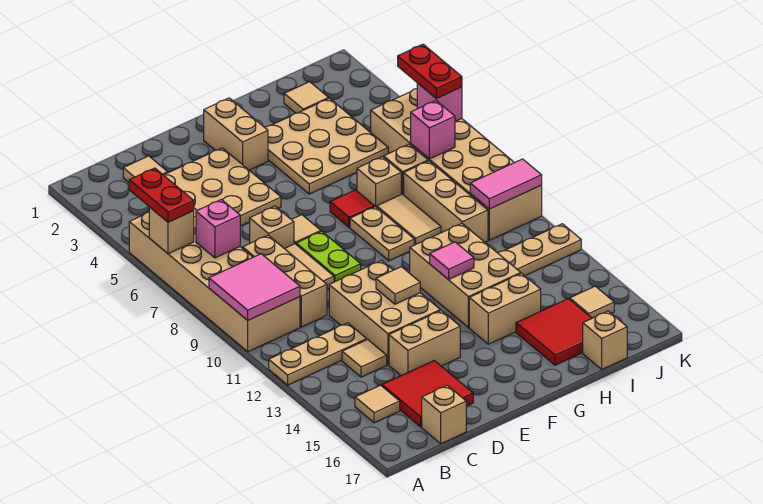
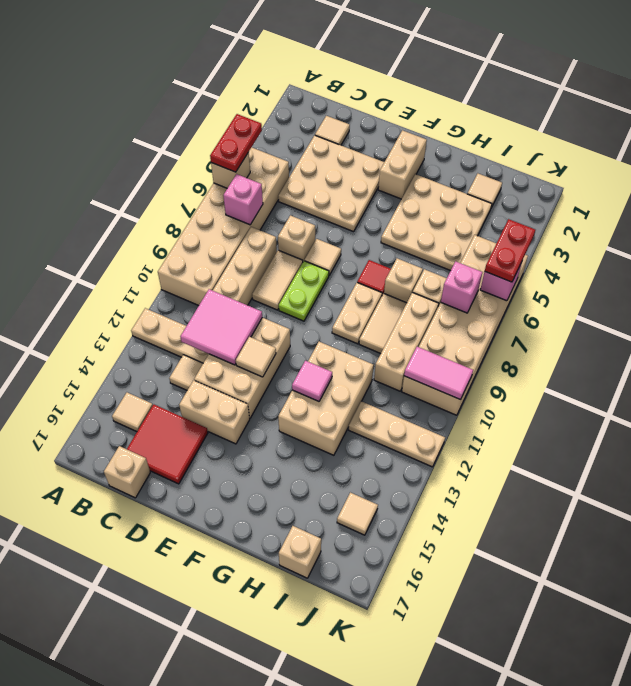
pink 2x2 tile [209,254,300,320] -> pink 2x2 tile moved to [180,289,262,365]
tan 1x2 brick [469,273,541,344] -> none
red 2x2 tile [516,299,592,365] -> none

